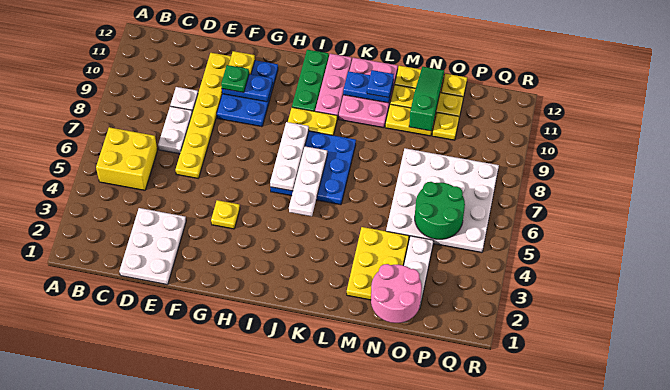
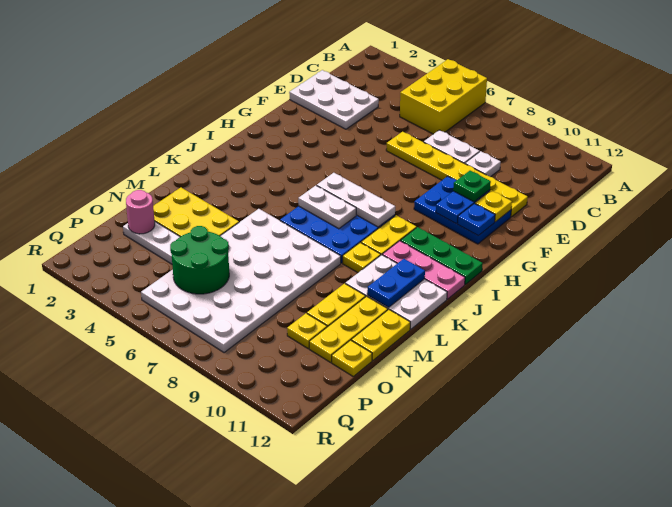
yellow 2x2 brick [96,127,157,190] -> yellow 2x3 brick [400,59,487,134]
yellow 1x1 plate [211,200,240,229] -> yellow 1x1 plate moved to [343,243,381,273]
white 1x3 plate [289,146,327,216] -> white 1x2 plate [298,186,356,229]
pink 2x3 plate [339,58,398,128] -> white 2x3 plate [345,255,447,329]
blue 1x1 plate [367,70,394,98] -> blue 1x1 plate moved to [458,203,495,236]
pink 2x2 round brick [371,264,422,323] -> pink 1x1 round brick [126,190,155,234]
white 4x4 plate [386,148,499,253] -> white 4x6 plate [141,209,341,353]
green 1x3 slope [409,67,444,131] -> none

